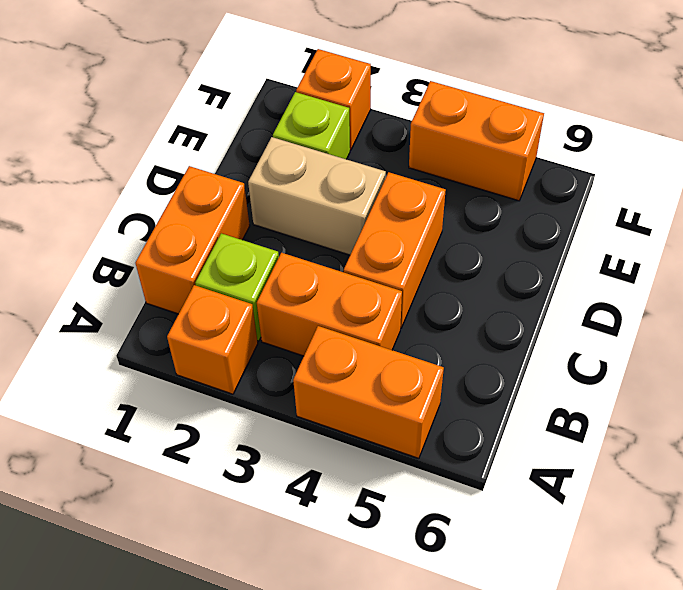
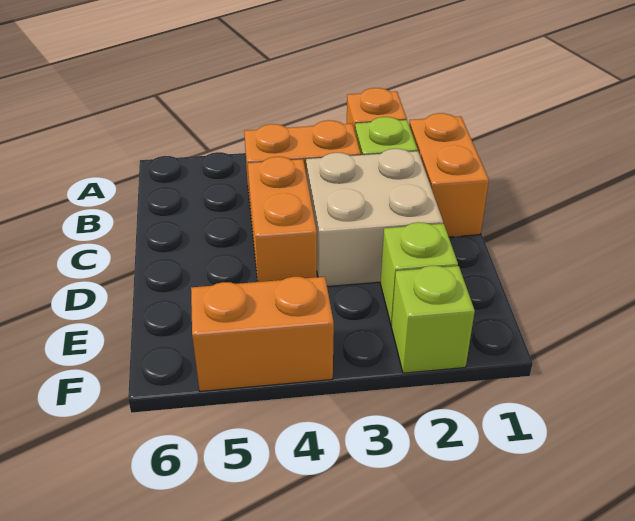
orange 1x2 brick [293,326,444,458] -> none
tan 1x2 brick [248,137,386,255] -> tan 2x2 brick [306,149,443,286]
orange 1x1 brick [296,49,371,150] -> lime 1x1 brick [391,266,475,373]

